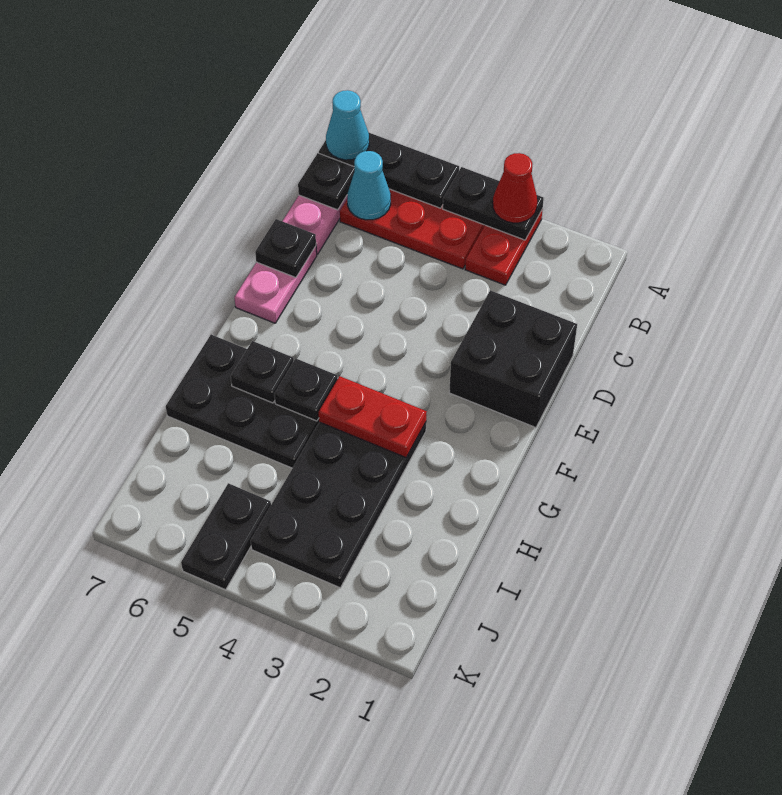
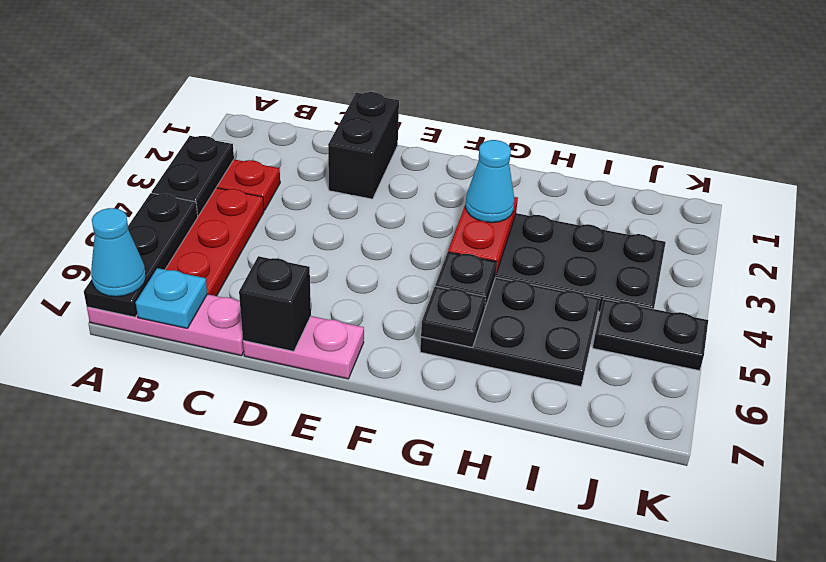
red 1x1 cone [493,153,537,223] -> none
cyan 1x1 cone [347,151,391,220] -> cyan 1x1 cone moved to [465,140,514,223]
black 1x1 plate [298,153,355,210] -> cyan 1x1 plate [136,268,207,328]
black 2x2 brick [449,290,577,428] -> black 1x2 brick [328,92,399,199]
black 1x1 plate [255,219,316,278] -> black 1x1 brick [239,256,311,351]
black 2x3 plate [166,335,319,468] -> black 2x3 plate turned to [420,277,600,386]

